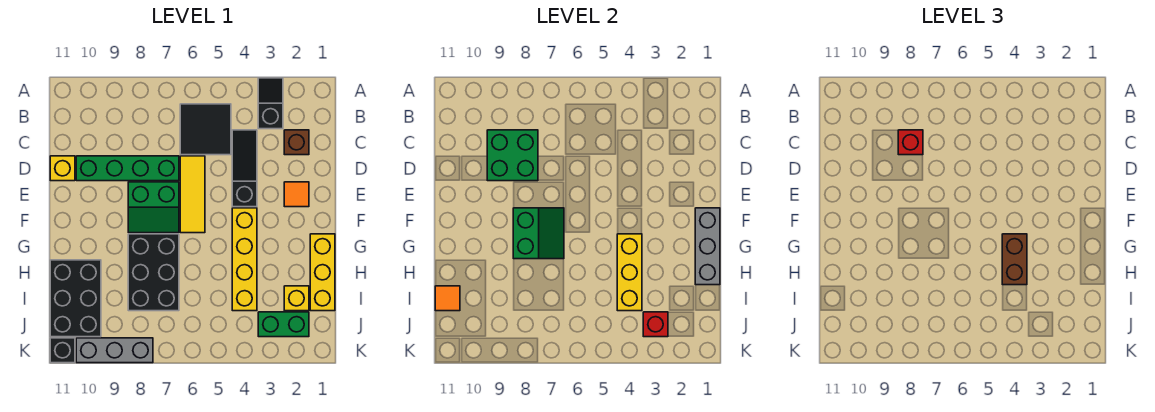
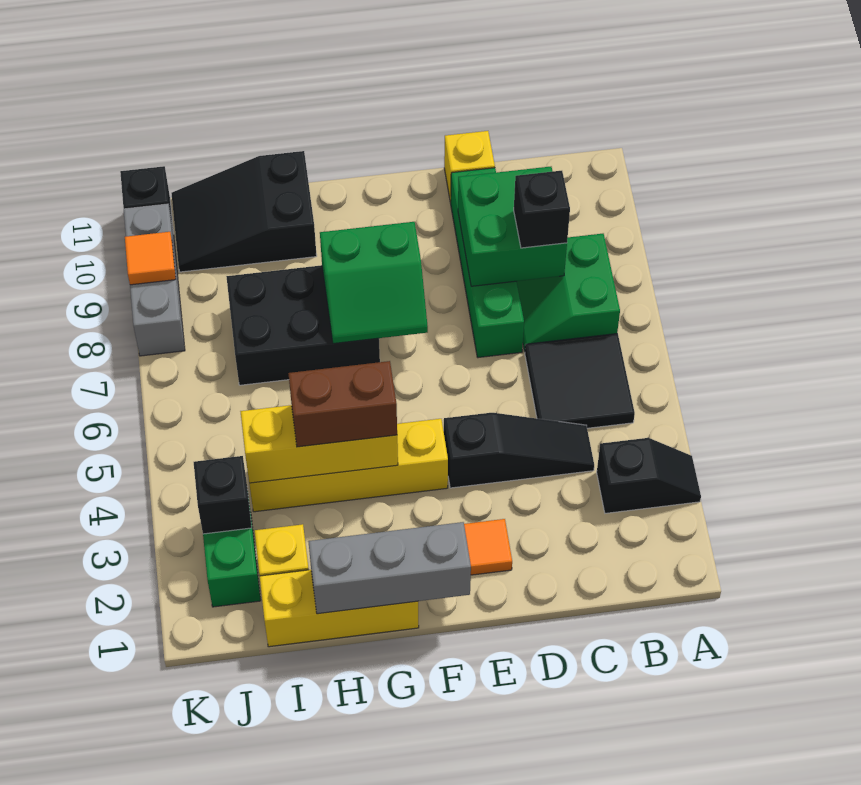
brown 1x1 brick [284,130,309,155] -> none
red 1x1 brick [898,130,923,155] -> black 1x1 brick [514,171,570,248]
yellow 1x3 tile [180,156,205,233] -> none
green 2x2 slope [128,182,179,233] -> green 2x2 slope moved to [517,234,620,352]
black 2x3 brick [50,260,101,337] -> black 2x3 slope [171,151,317,272]
orange 1x1 tile [435,286,460,311] -> orange 1x1 tile moved to [125,232,176,285]
red 1x1 brick [643,312,668,337] -> black 1x1 brick [194,456,252,534]

